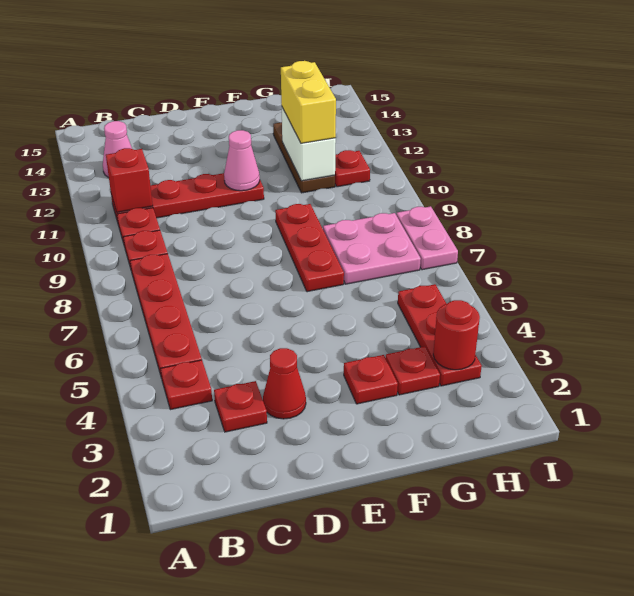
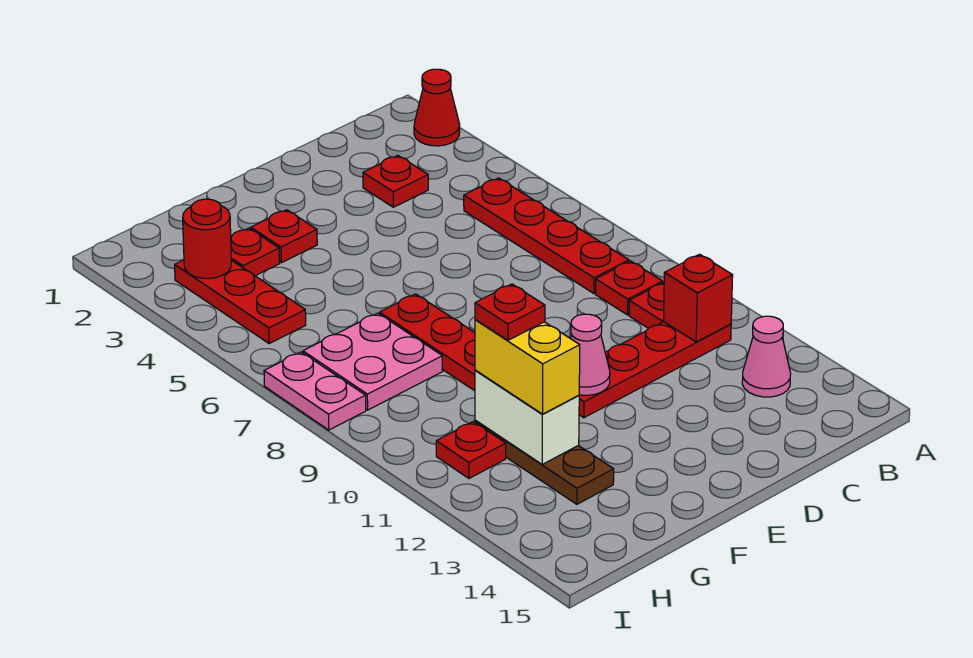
red 1x1 plate [161,360,212,410] -> red 1x1 plate moved to [475,284,545,340]
red 1x1 cone [263,348,306,419] -> red 1x1 cone moved to [414,69,460,146]

